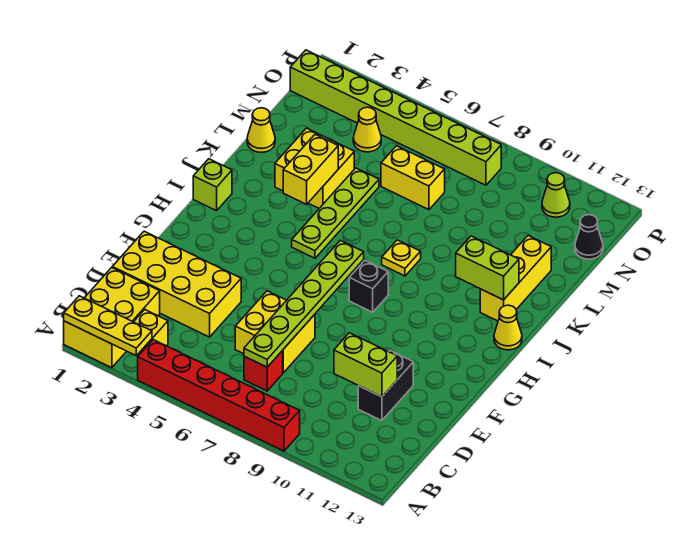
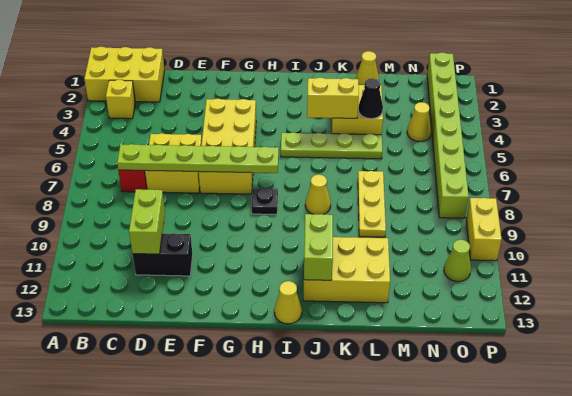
yellow 1x3 plate [64,296,152,356] -> yellow 1x3 plate moved to [358,171,386,237]
red 1x6 brick [138,340,300,451] -> none
yellow 2x4 brick [112,231,241,337] -> yellow 2x4 brick moved to [199,99,256,194]
black 1x1 brick [349,261,388,312] -> black 1x1 plate [251,188,278,214]
lime 1x1 brick [193,159,232,211] -> none
yellow 1x1 plate [382,240,421,276] -> yellow 1x1 cone [305,175,331,214]
yellow 1x3 brick [480,236,551,321] -> yellow 2x3 brick [303,237,390,303]
yellow 1x2 brick [381,146,445,210] -> yellow 1x2 brick moved to [466,198,502,261]
black 1x1 cone [575,215,603,259] -> black 1x1 cone moved to [358,78,383,119]

